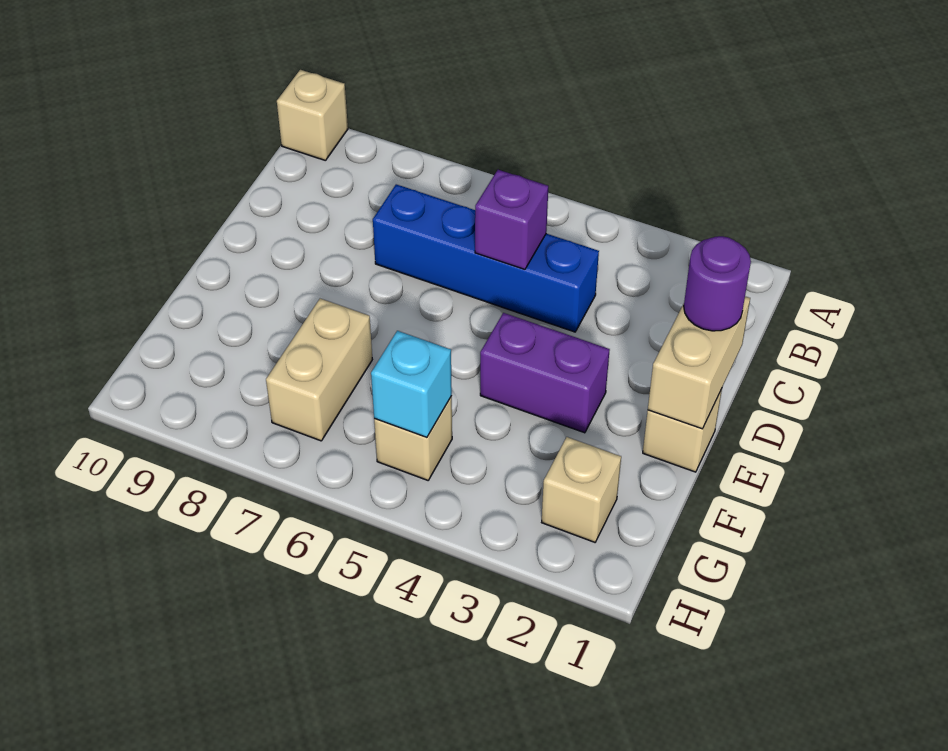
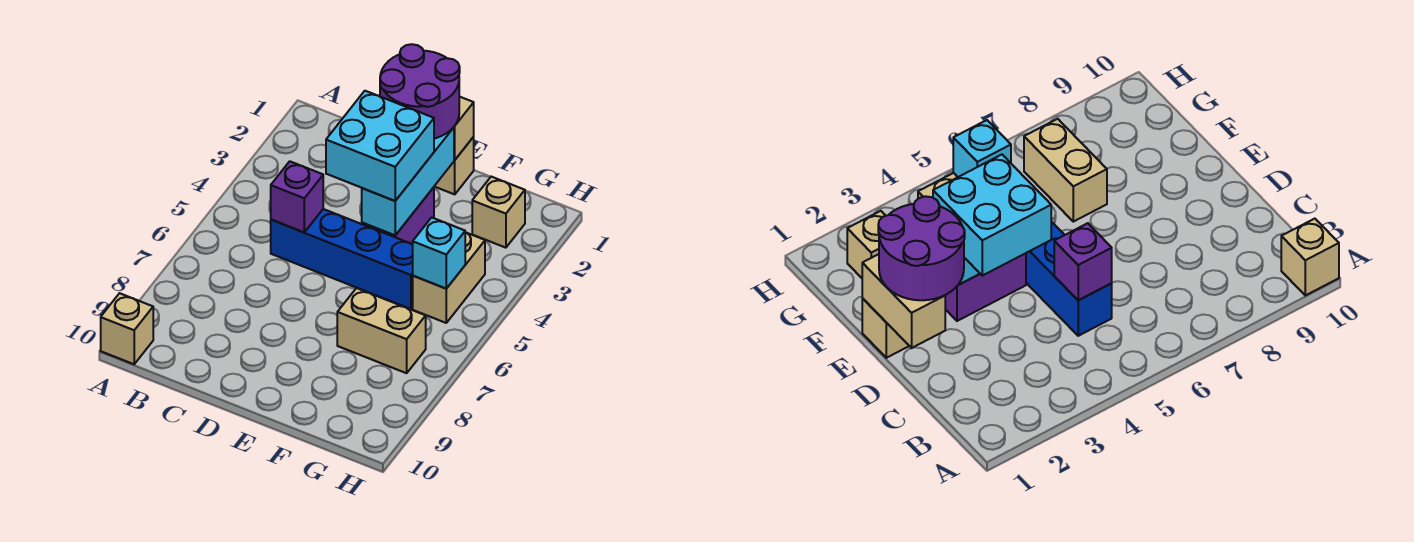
blue 1x4 brick [373,184,599,332] -> blue 1x4 brick turned to [271,209,413,309]
purple 1x1 round brick [684,236,751,331] -> purple 2x2 round brick [380,44,460,139]
none -> cyan 2x2 brick [326,91,434,201]
none -> cyan 1x3 brick [362,127,454,235]
tan 1x1 brick [374,396,452,480] -> tan 1x2 brick [413,232,485,323]

